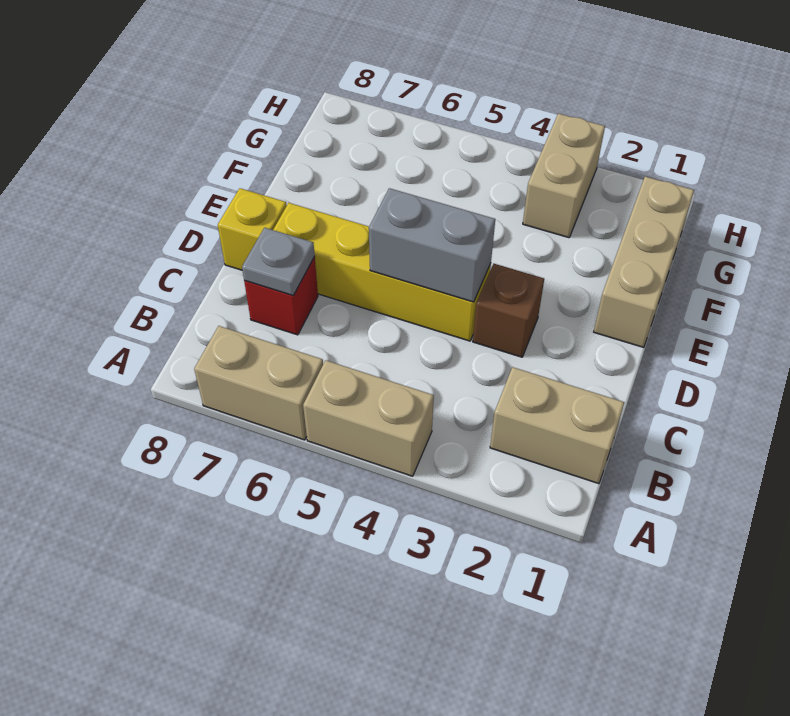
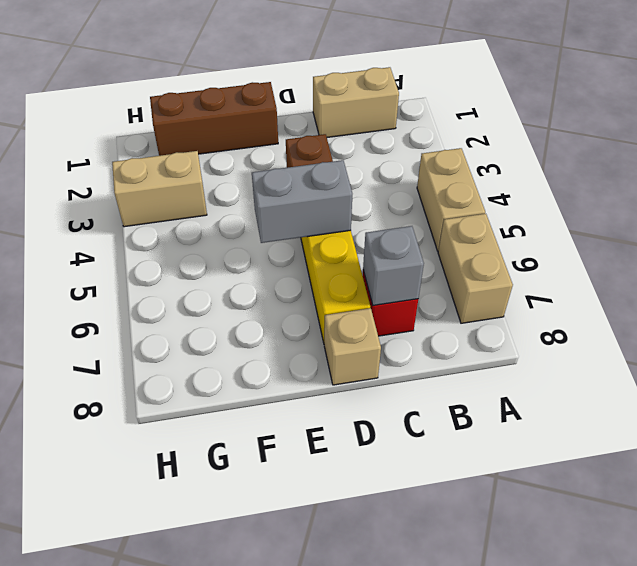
tan 1x2 brick [490,367,624,484] -> tan 1x2 brick turned to [313,67,399,137]
grey 1x1 plate [242,228,315,295] -> grey 1x1 brick [363,226,424,305]
grey 1x2 brick [369,188,495,302] -> grey 1x2 brick turned to [252,160,352,243]
yellow 1x1 brick [218,188,287,270] -> tan 1x1 brick [324,308,381,385]
tan 1x3 brick [594,177,694,348] -> brown 1x3 brick [150,82,278,156]

